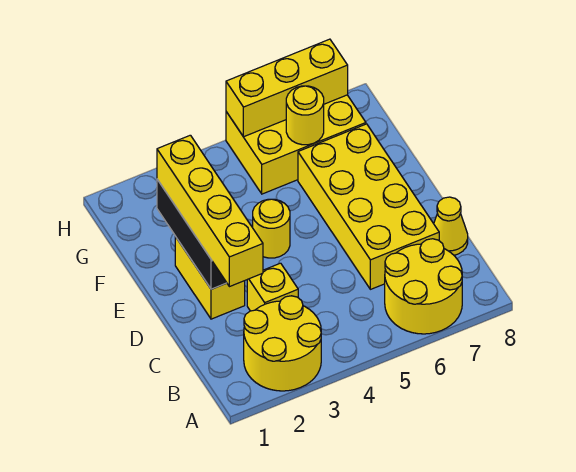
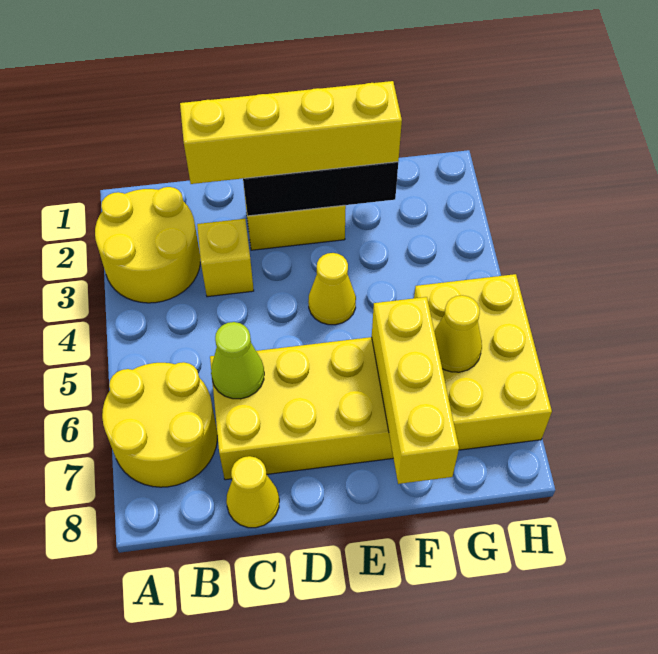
none -> lime 1x1 cone [211,322,264,399]
yellow 1x1 round brick [253,199,290,258] -> yellow 1x1 cone [308,253,356,325]
yellow 1x1 round brick [286,86,324,145] -> yellow 1x1 cone [434,295,482,372]
yellow 1x3 brick [226,39,348,137] -> yellow 1x3 brick moved to [372,297,459,484]

